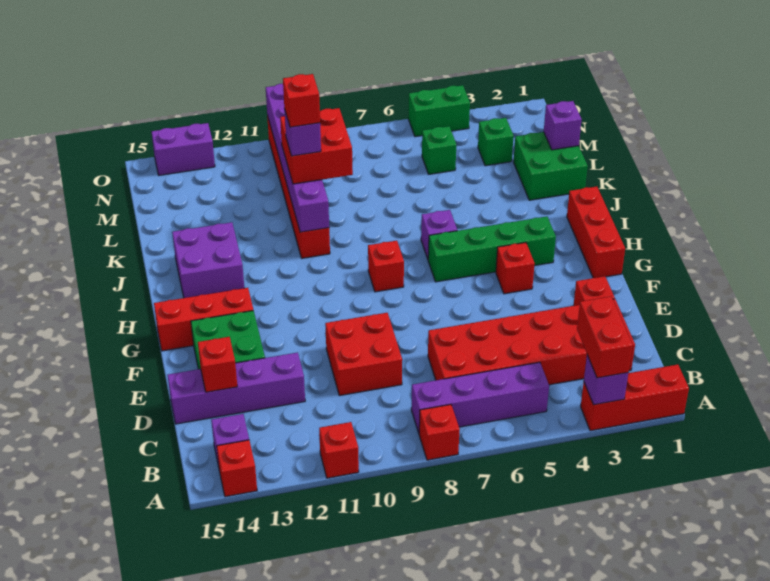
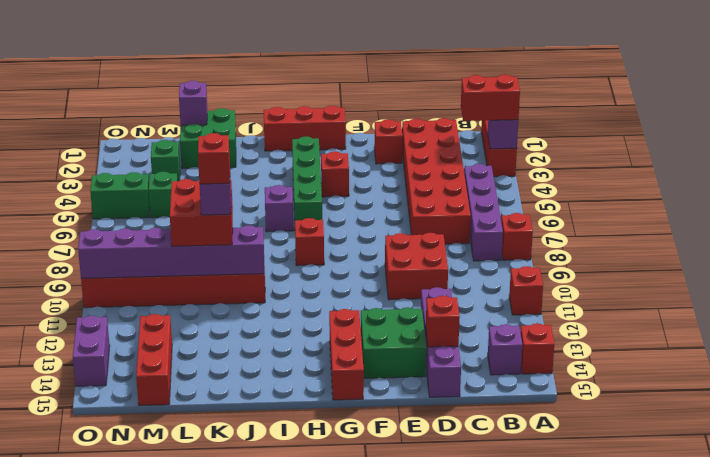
purple 2x2 brick [172,222,244,298] -> none
none -> red 1x3 brick [136,314,172,406]
green 1x2 brick [408,85,470,137] -> green 1x2 brick turned to [90,172,150,219]

